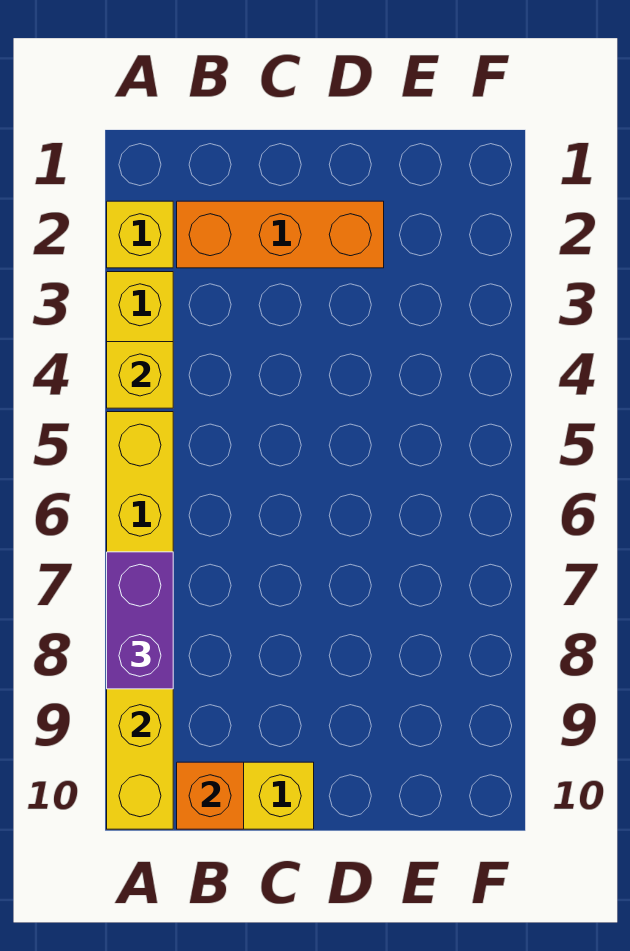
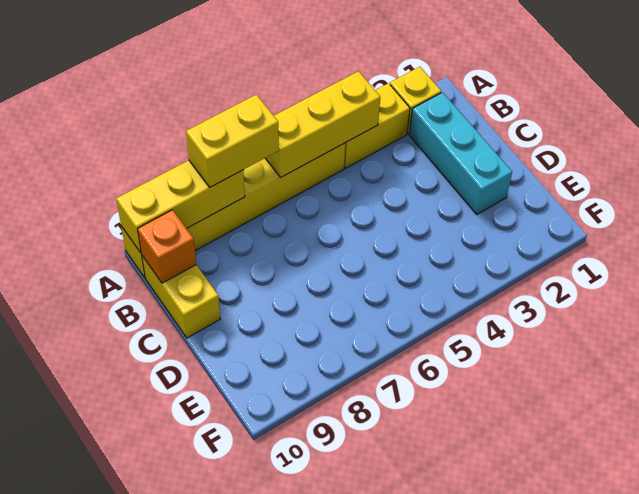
yellow 1x1 brick [107,342,173,408] -> yellow 1x3 brick [266,71,380,177]
purple 1x2 brick [107,552,173,689] -> yellow 1x2 brick [186,95,279,187]
orange 1x3 brick [177,201,384,268] -> cyan 1x3 brick [409,92,512,214]

